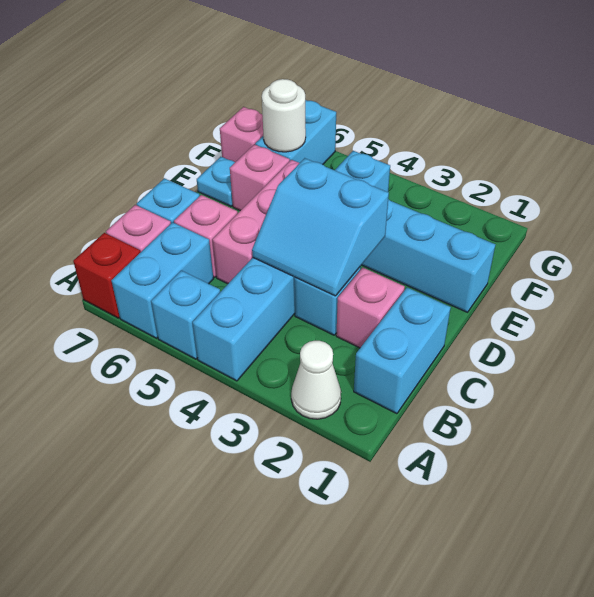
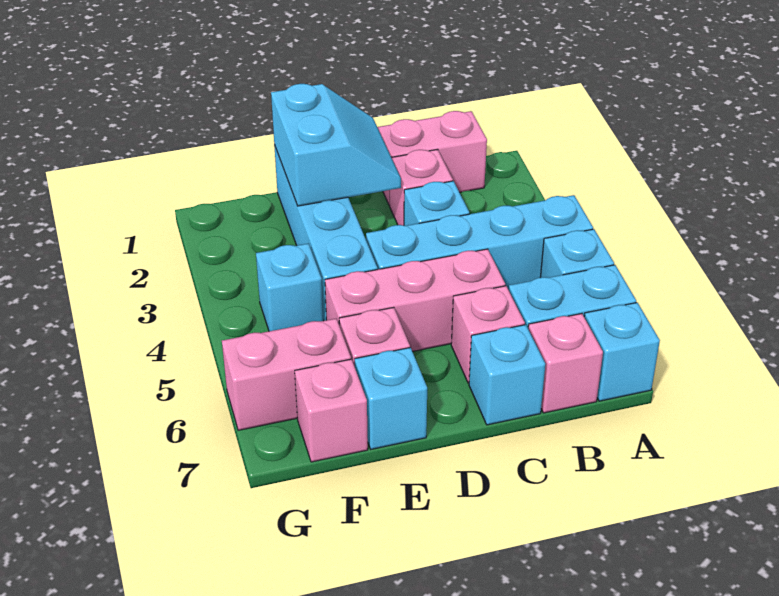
white 1x1 cone [291,341,341,419] -> none
red 1x1 brick [73,233,141,318] -> cyan 1x1 brick [584,303,660,401]
cyan 1x2 brick [354,288,451,414] -> pink 1x2 brick [377,111,487,205]
cyan 2x2 slope [252,158,389,296] -> cyan 2x2 slope moved to [271,84,401,206]
cyan 1x1 plate [197,157,235,206] -> cyan 1x1 brick [355,348,427,449]
cyan 1x2 brick [255,100,336,164] -> pink 1x2 brick [222,319,351,430]
white 1x1 round brick [262,79,306,152] -> none

